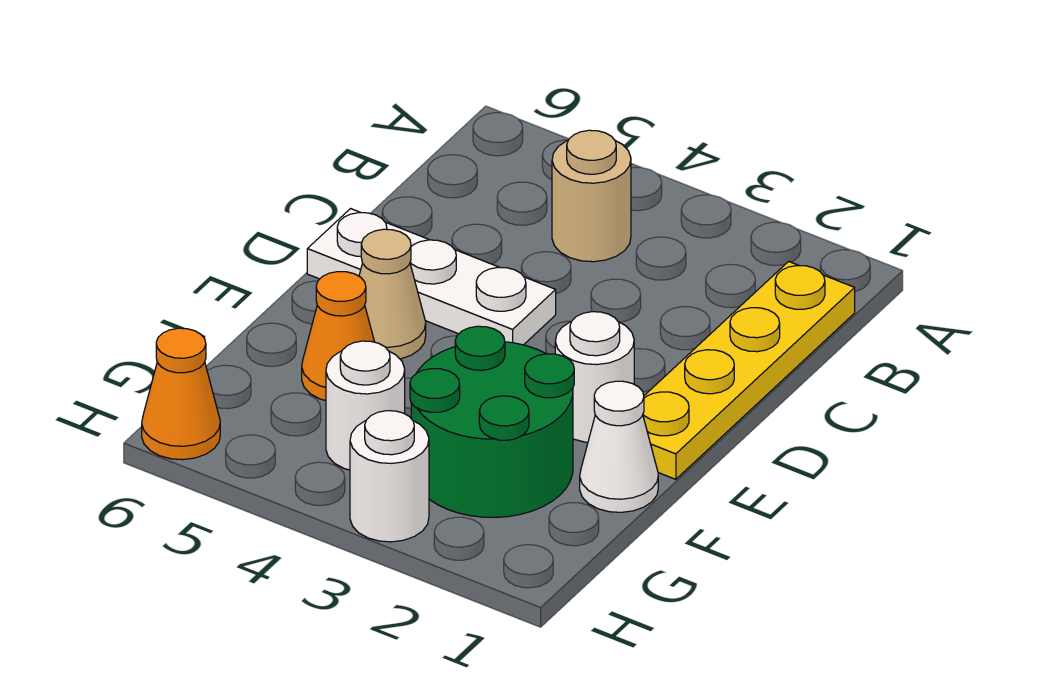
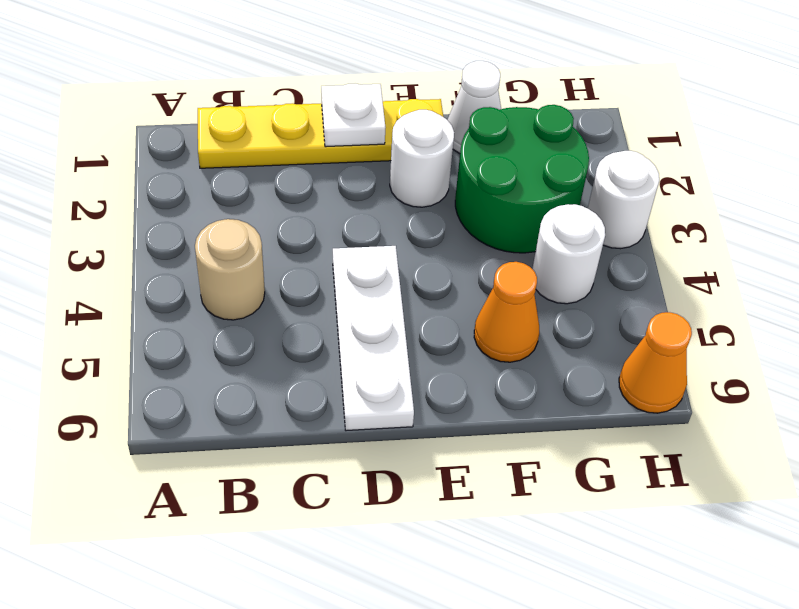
none -> white 1x1 plate [321,84,386,147]
tan 1x1 cone [359,229,426,359] -> none

